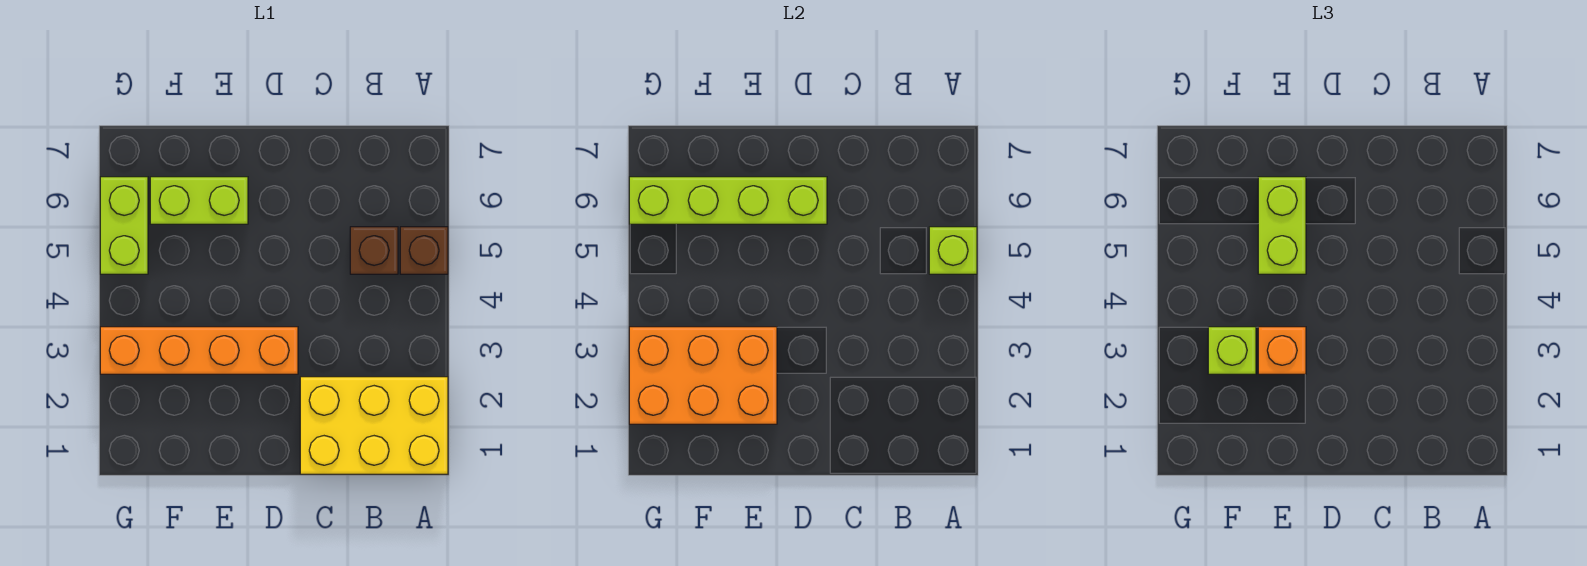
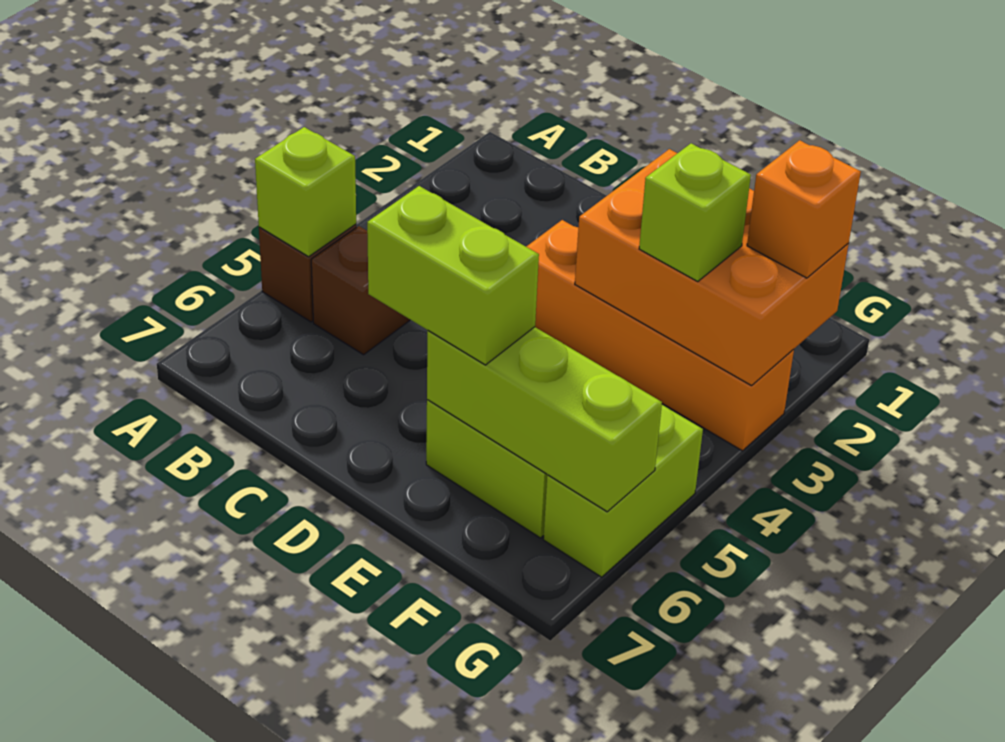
yellow 2x3 brick [300,377,448,474] -> none
lime 1x4 brick [629,177,827,224] -> lime 1x3 brick [427,327,662,512]
orange 1x1 brick [1258,327,1306,374] -> orange 1x1 brick moved to [747,140,861,278]
lime 1x2 brick [1258,177,1306,274] -> lime 1x2 brick turned to [367,186,539,365]

